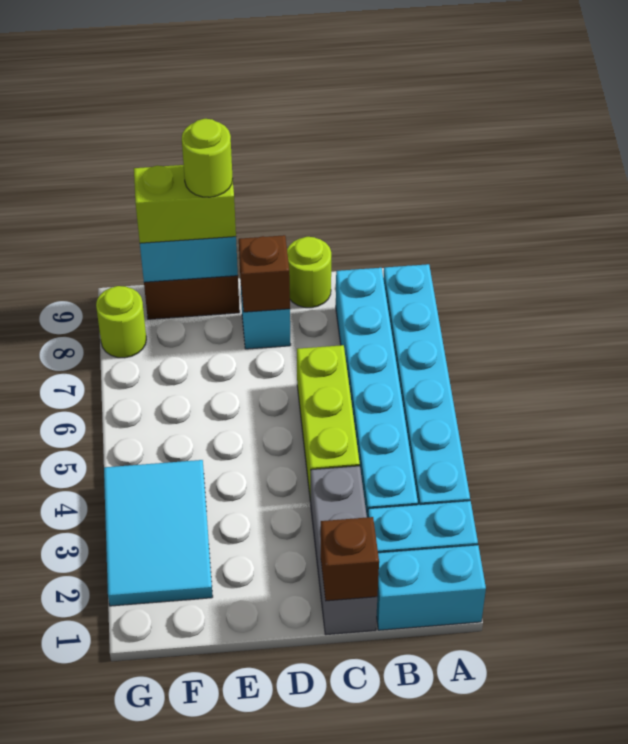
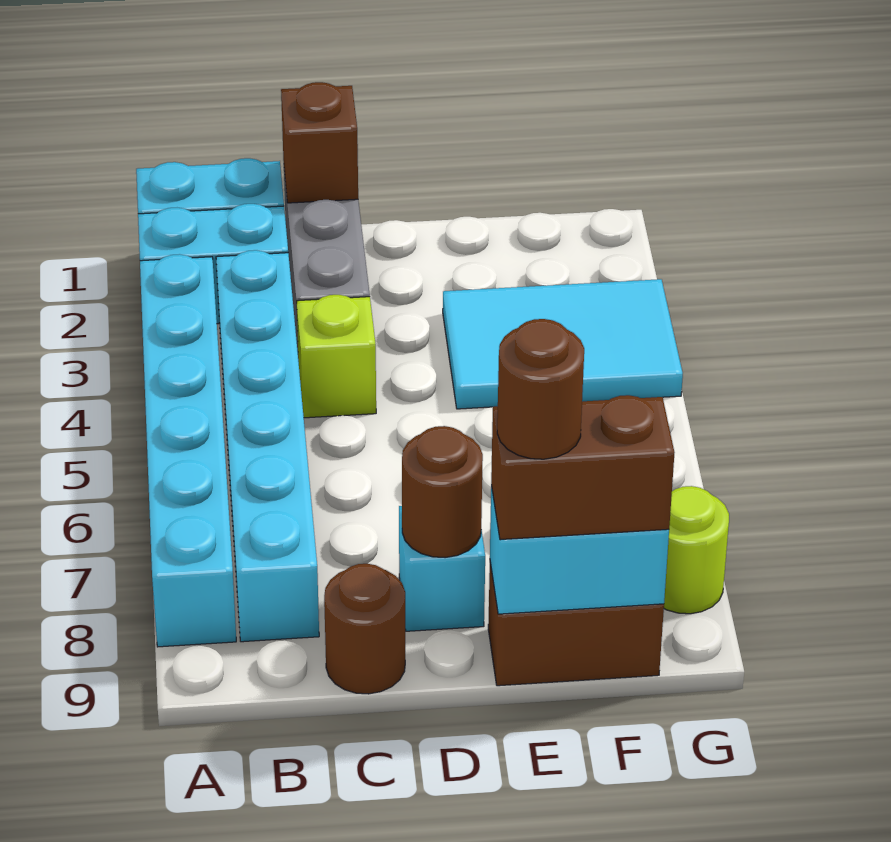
lime 1x3 brick [297,345,360,502] -> lime 1x1 brick [297,295,376,418]
lime 1x1 round brick [287,237,331,308] -> brown 1x1 round brick [324,564,405,694]
brown 1x1 brick [239,235,290,312] -> brown 1x1 round brick [402,426,483,558]
lime 1x2 brick [134,165,236,243] -> brown 1x2 brick [491,395,675,540]
lime 1x1 round brick [182,119,233,197] -> brown 1x1 round brick [497,319,584,459]
cyan 2x3 tile [104,460,213,606] -> cyan 2x3 tile turned to [443,279,683,409]

